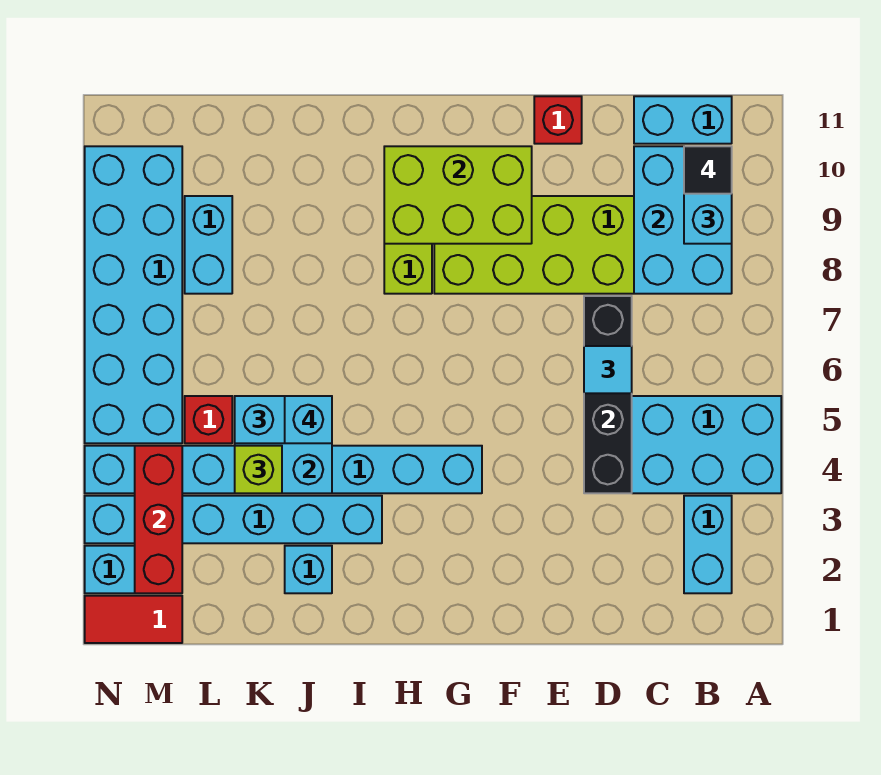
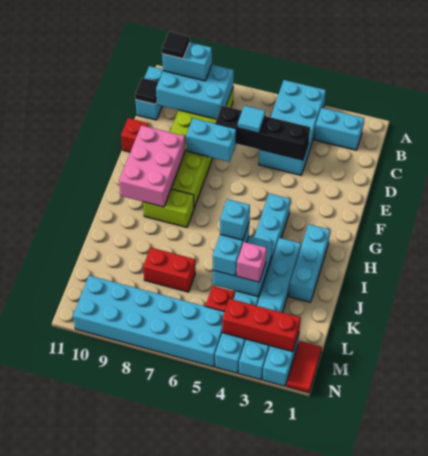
none -> black 1x1 tile [135,78,158,104]
lime 2x3 brick [384,146,532,244] -> pink 2x3 brick [119,125,185,207]
cyan 1x1 brick [285,546,332,593] -> cyan 1x3 brick [289,224,330,302]
lime 1x1 brick [235,446,282,493] -> pink 1x1 brick [237,242,267,282]
none -> red 1x2 brick [143,247,195,292]
cyan 1x2 brick [185,196,232,294] -> cyan 1x2 brick moved to [186,118,236,162]

